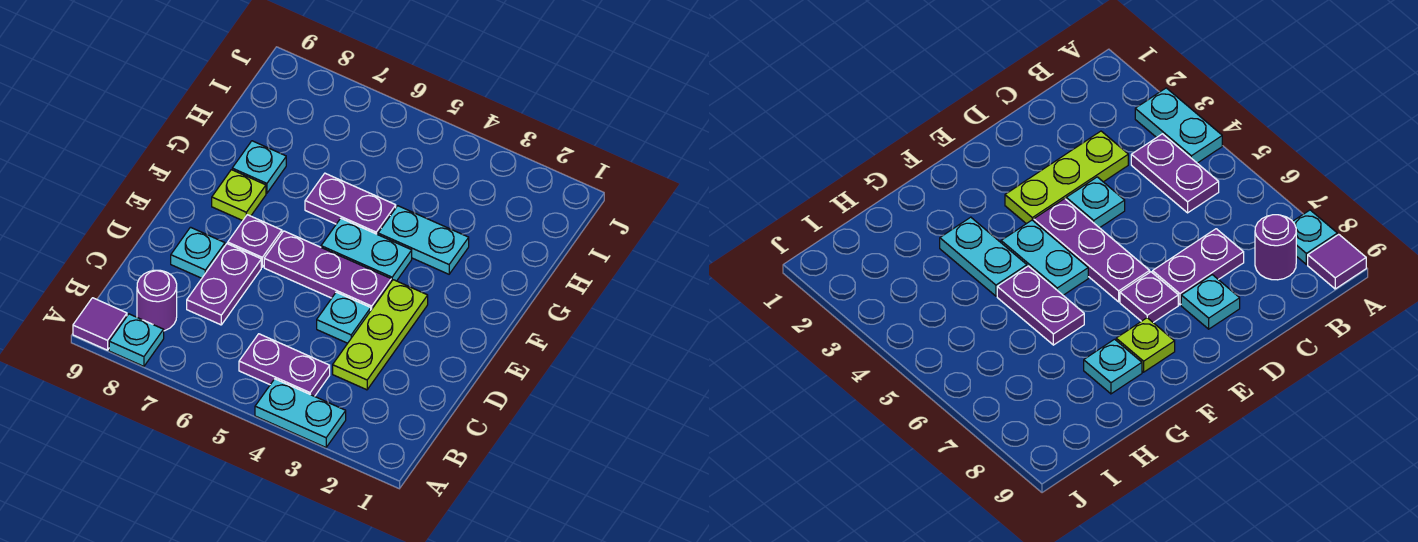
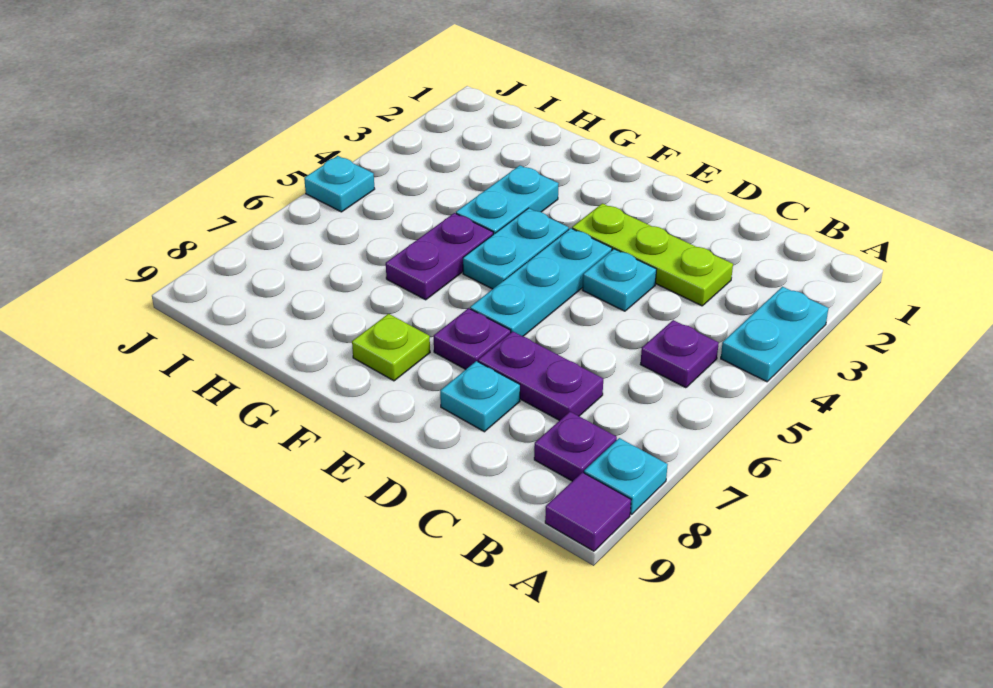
purple 1x2 plate [239,334,330,396] -> purple 1x1 plate [640,320,719,388]
purple 1x1 round brick [137,270,177,331] -> purple 1x1 plate [534,412,617,481]
purple 1x3 plate [264,231,391,310] -> cyan 1x3 plate [470,228,612,336]
cyan 1x1 plate [232,141,286,193] -> cyan 1x1 plate moved to [304,156,375,212]

